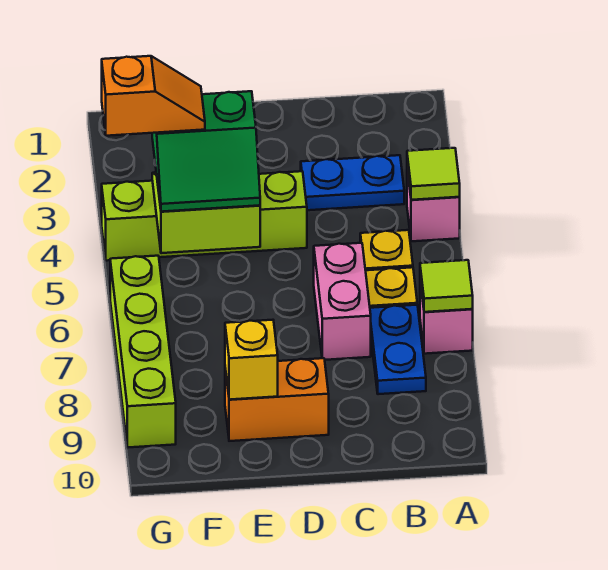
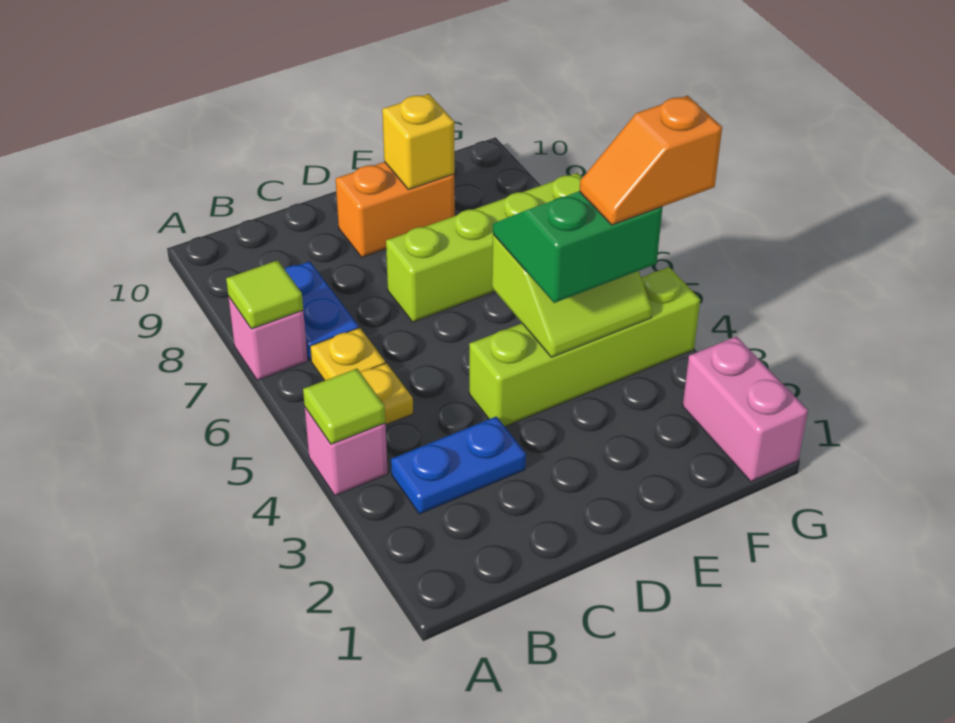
pink 1x2 brick [314,243,371,360] -> pink 1x2 brick moved to [683,336,808,482]
lime 1x4 brick [110,256,176,447] -> lime 1x4 brick turned to [386,173,582,322]

